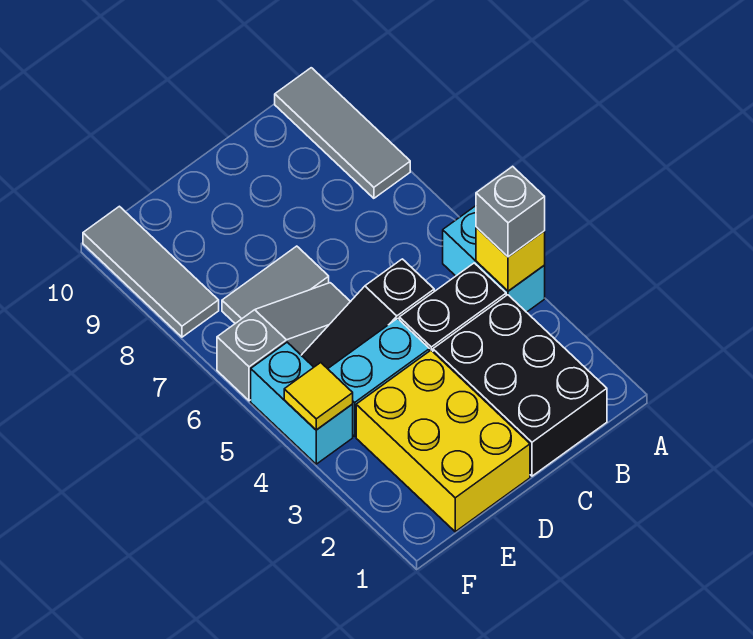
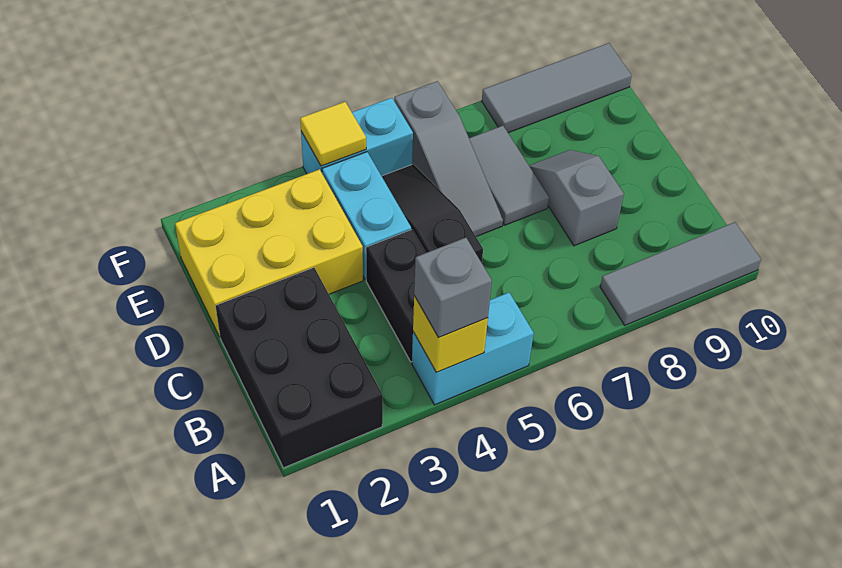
black 2x3 brick [433,295,607,476] -> black 2x3 brick turned to [216,268,383,468]
none -> grey 1x2 slope [529,150,624,246]

